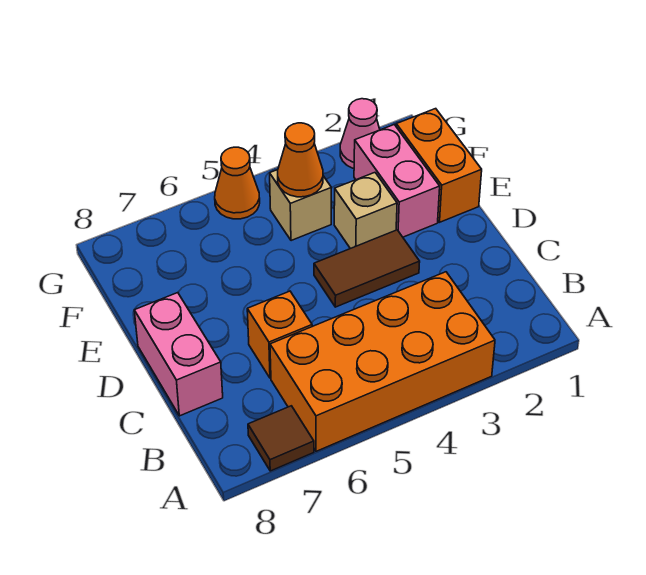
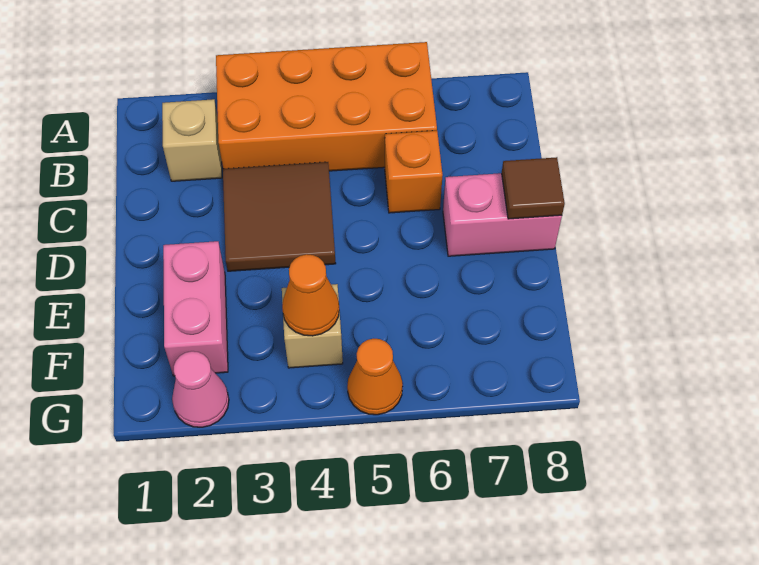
brown 1x1 tile [248,406,314,471] -> brown 1x1 tile moved to [502,157,565,219]
pink 1x2 brick [134,293,223,416] -> pink 1x2 brick turned to [443,173,562,256]
brown 1x2 tile [314,230,420,307] -> brown 2x2 tile [223,162,336,271]
orange 1x2 brick [396,109,482,222] -> none
tan 1x1 brick [334,173,397,249] -> tan 1x1 brick moved to [162,99,222,181]

